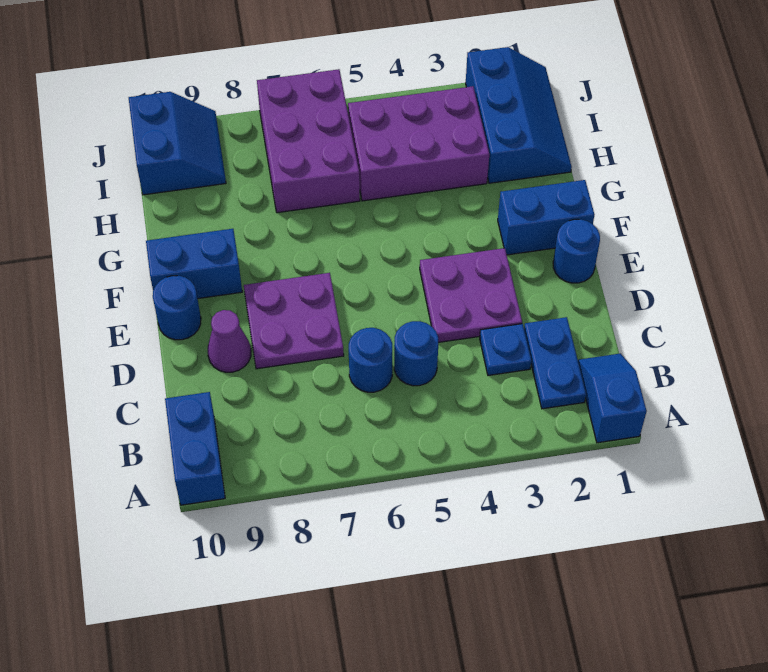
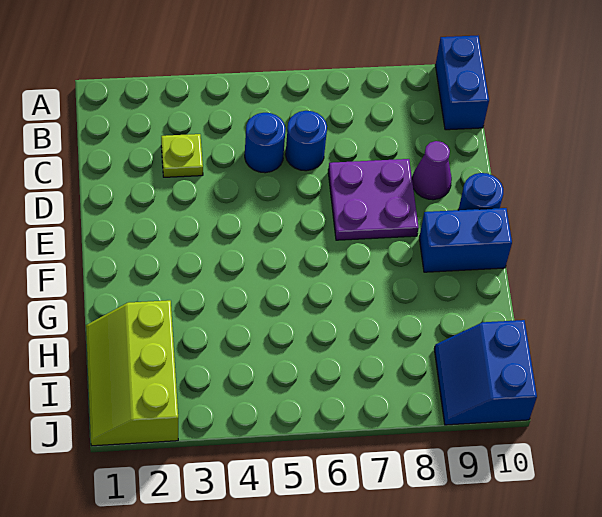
blue 1x2 slope [578,353,647,443] -> none
blue 1x2 plate [524,317,586,409] -> none
blue 1x1 plate [480,324,531,376] -> lime 1x1 plate [161,134,203,177]
purple 2x2 plate [420,248,522,342] -> none
blue 1x1 round brick [553,219,600,283] -> none
blue 1x2 brick [498,180,594,255] -> none
blue 2x3 slope [466,47,572,183] -> lime 2x3 slope [86,300,178,446]
purple 2x3 brick [348,86,489,201] -> none
purple 2x3 brick [257,69,360,213] -> none

